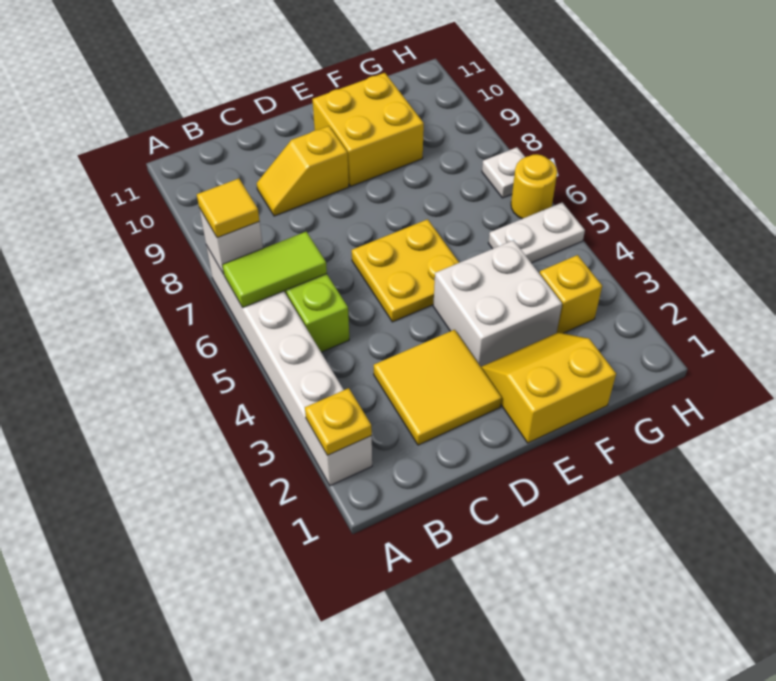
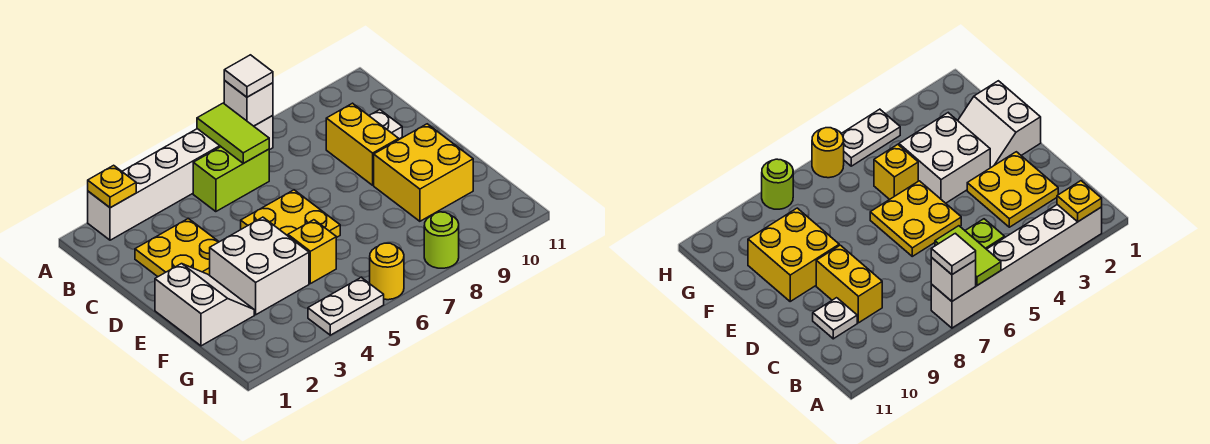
yellow 1x1 tile [197,179,259,238] -> white 1x1 tile [224,55,273,97]
yellow 2x2 tile [374,330,502,445] -> yellow 2x2 plate [135,218,219,277]
yellow 1x2 slope [257,126,349,216] -> yellow 1x2 brick [326,103,399,185]
yellow 2x2 slope [481,332,616,443] -> white 2x2 slope [155,264,254,346]
yellow 1x1 brick [540,255,602,333] -> yellow 1x1 brick moved to [288,220,336,284]
white 1x2 plate [488,203,585,263] -> white 1x2 plate turned to [308,277,384,335]
white 1x1 plate [482,147,525,198] -> white 1x1 plate moved to [369,110,402,139]
none -> lime 1x1 round brick [424,212,459,268]

